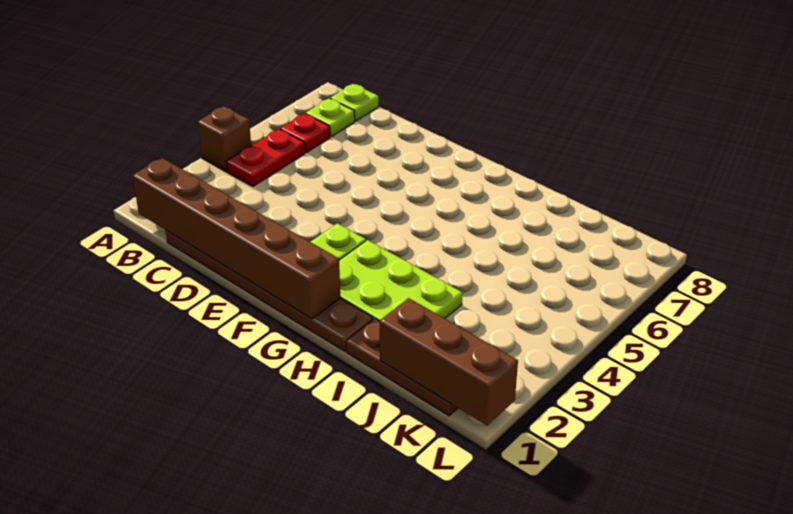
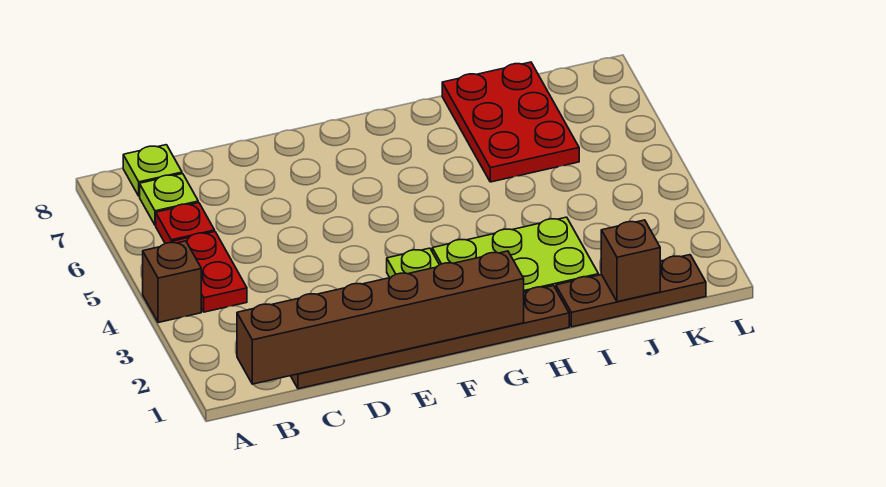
none -> red 2x3 plate [442,62,579,182]
brown 1x3 brick [380,298,518,425] -> brown 1x1 brick [601,220,660,302]

